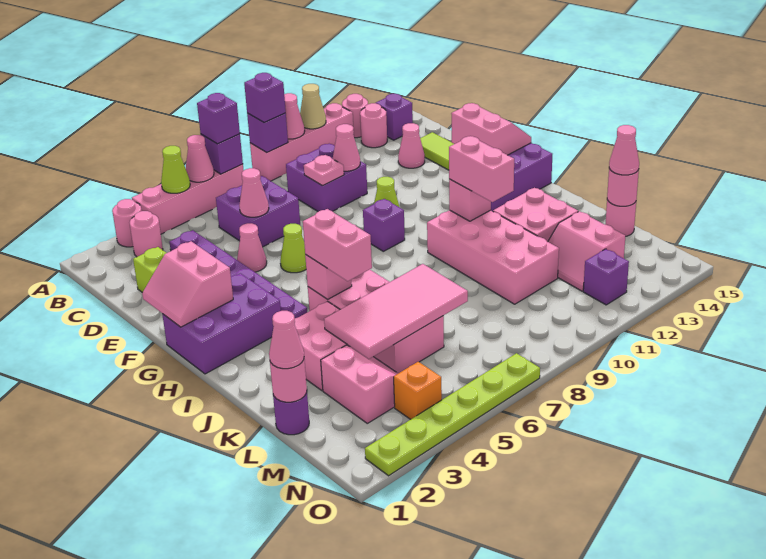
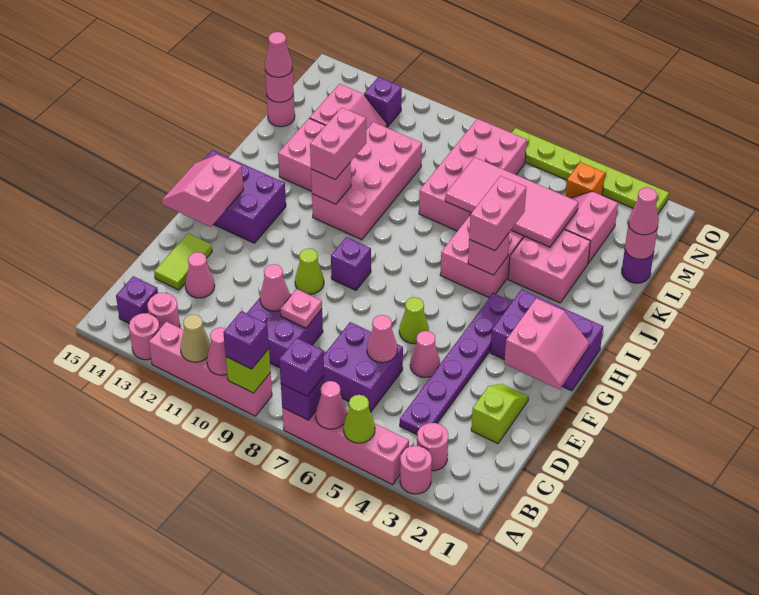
purple 1x1 brick [247,113,288,152] -> lime 1x1 brick [226,349,271,393]
none -> pink 2x4 brick [419,119,527,231]

